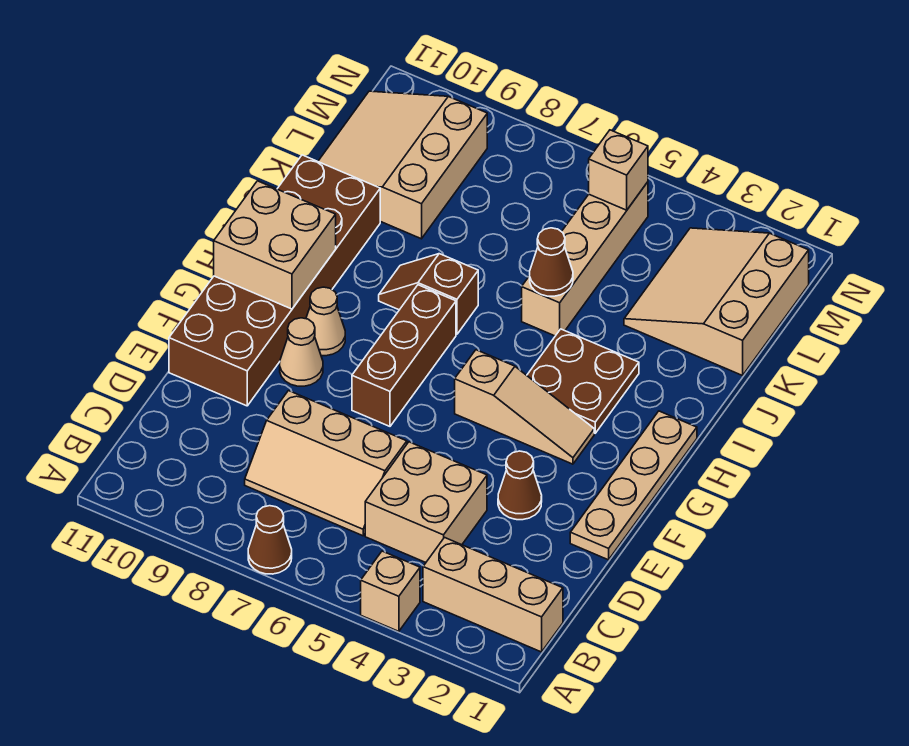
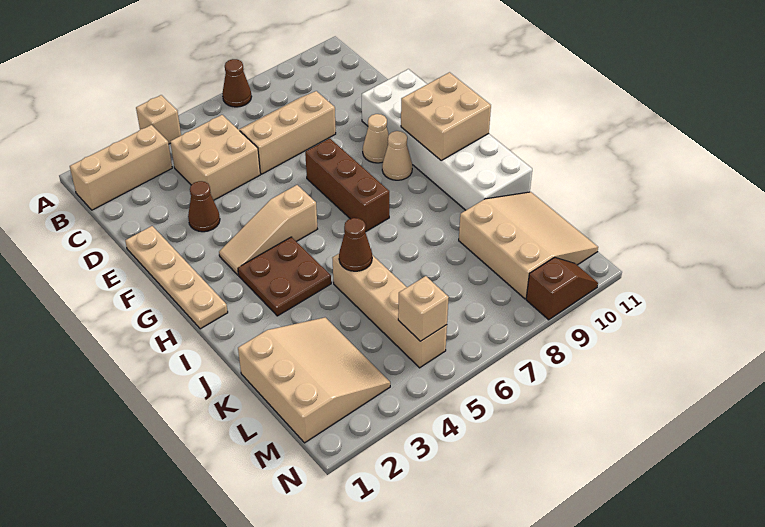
brown 2x6 brick [169,155,380,406] -> white 2x6 brick [362,69,532,210]
brown 1x2 slope [379,254,478,334] -> brown 1x2 slope moved to [526,257,598,320]

